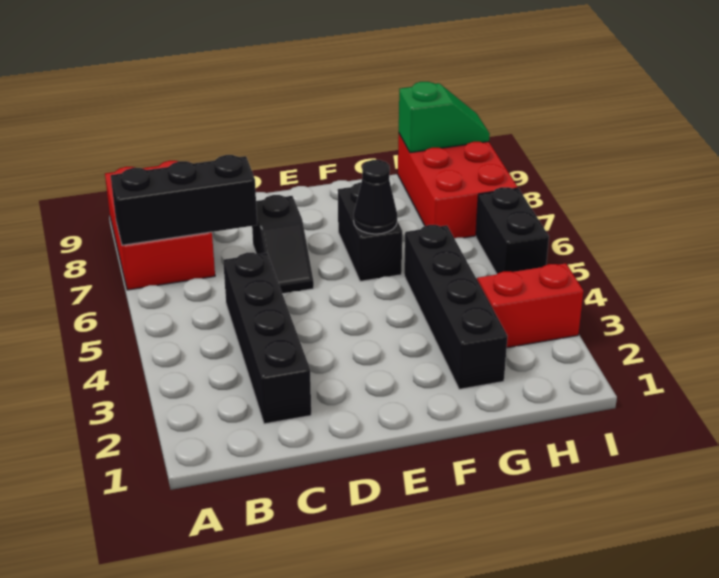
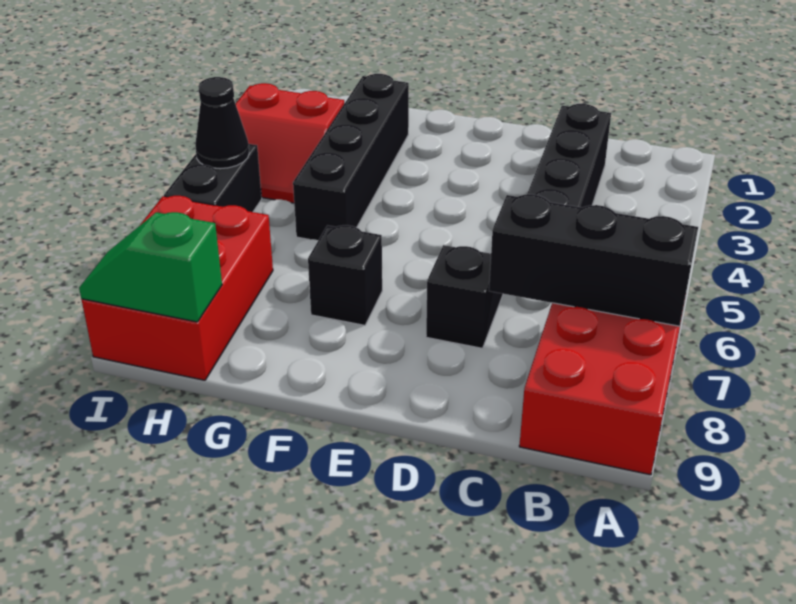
black 1x2 brick [338,182,402,281] -> black 1x1 brick [308,225,382,325]
black 1x1 cone [354,160,397,234] -> black 1x1 cone moved to [195,77,249,169]

